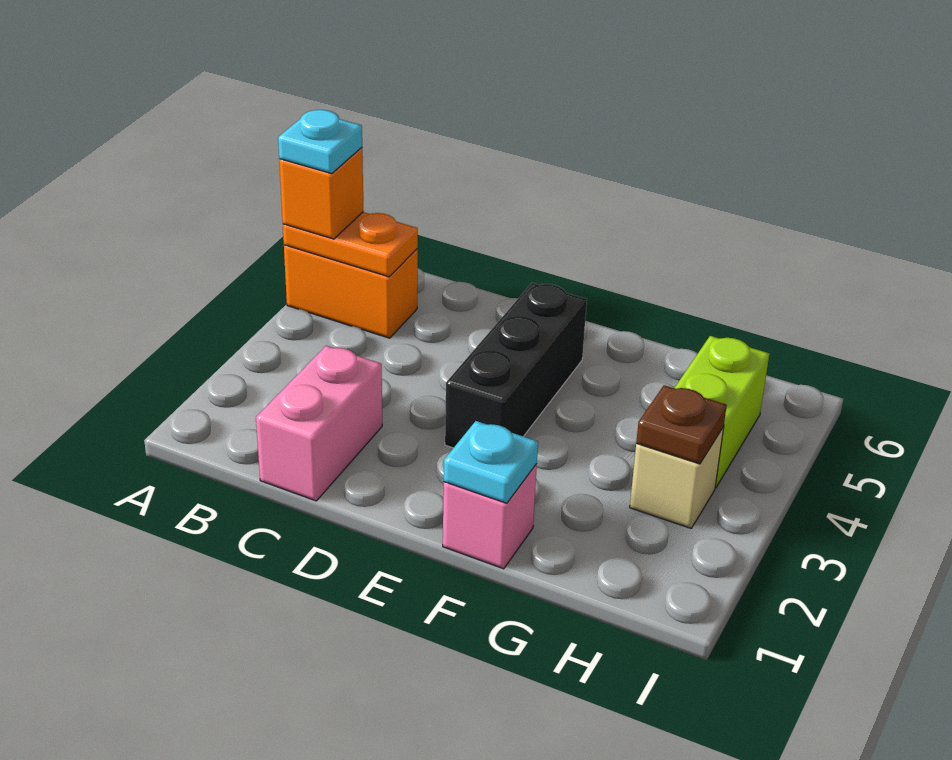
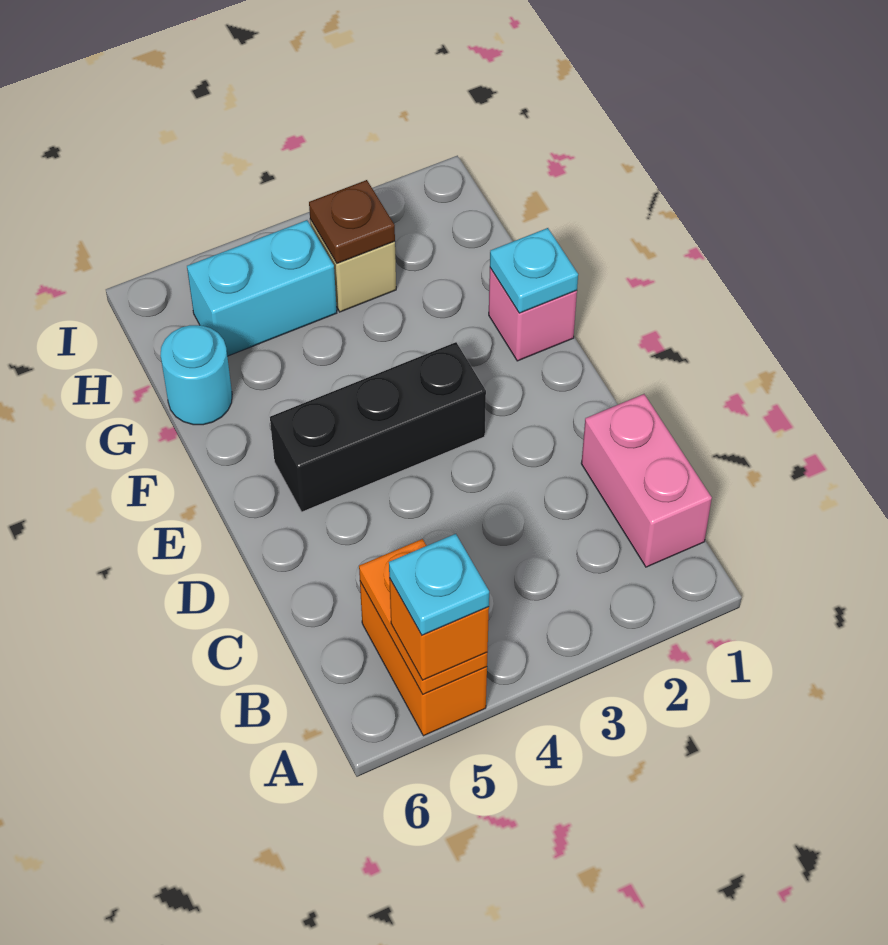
pink 1x2 brick [256,346,382,501] -> pink 1x2 brick turned to [581,394,712,567]
none -> cyan 1x1 round brick [160,325,232,425]
lime 1x2 brick [675,336,769,488] -> cyan 1x2 brick [187,220,337,356]

